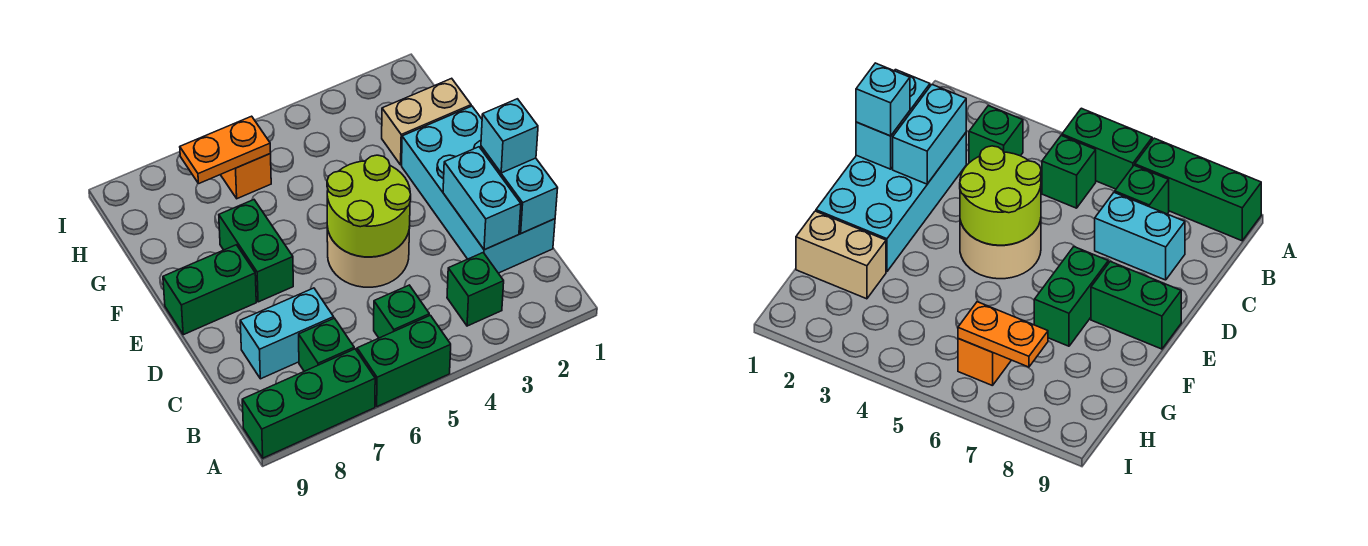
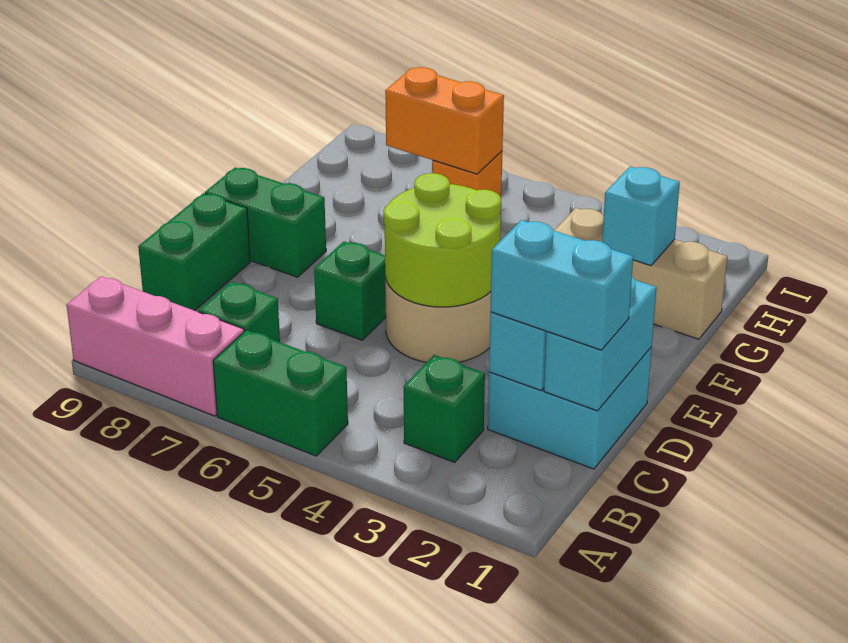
green 1x3 brick [242,349,375,458] -> pink 1x3 brick [67,276,244,416]
green 1x1 brick [374,285,429,338] -> green 1x1 brick moved to [314,241,386,340]
cyan 2x4 brick [402,106,555,273] -> cyan 2x2 brick [488,347,652,469]
cyan 1x2 brick [240,288,334,379] -> cyan 1x2 brick moved to [490,220,633,350]
cyan 1x1 brick [481,99,538,173] -> cyan 1x1 brick moved to [602,167,680,266]
green 1x2 brick [219,200,293,302] -> green 1x2 brick moved to [138,193,250,311]
tan 1x2 brick [382,78,471,165] -> tan 1x3 brick [554,208,727,339]
orange 1x2 plate [180,116,271,183] -> orange 1x2 brick [385,67,504,174]

